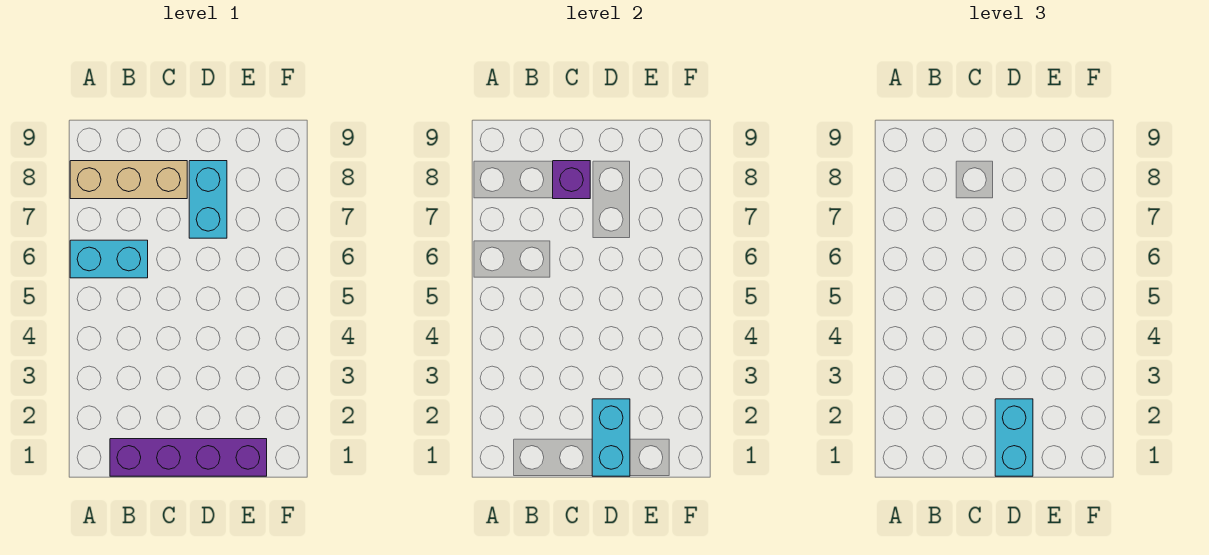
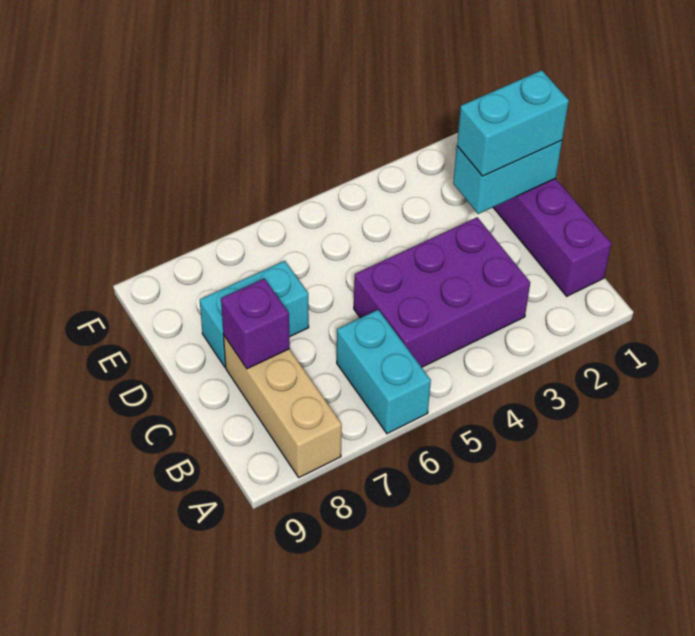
none -> purple 2x3 brick [354,217,530,367]

